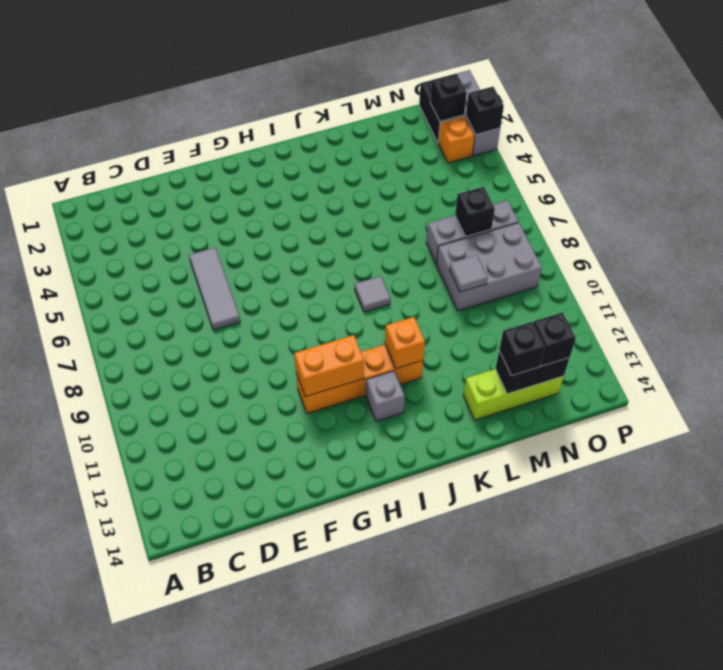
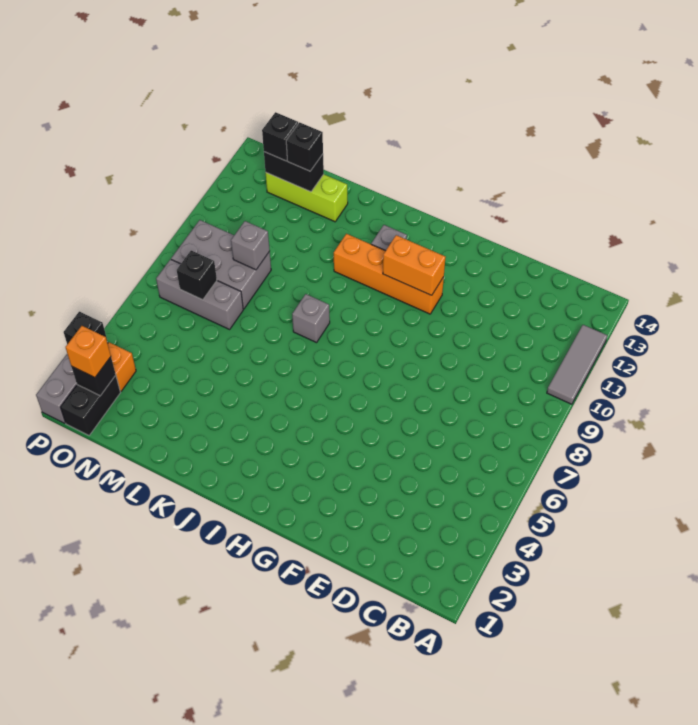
grey 1x3 tile [189,247,240,330] -> grey 1x3 tile moved to [547,325,607,404]
grey 1x1 tile [355,276,391,312] -> grey 1x1 brick [292,294,330,343]
orange 1x1 brick [385,317,425,369] -> orange 1x1 brick moved to [66,326,111,378]
grey 1x1 tile [449,255,488,292] -> grey 1x1 brick [231,221,270,270]

